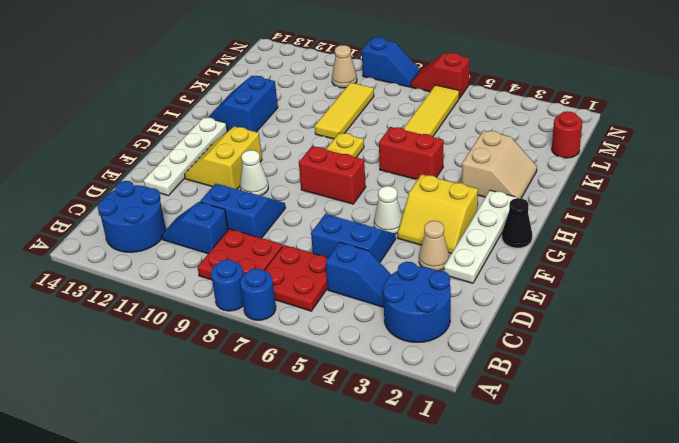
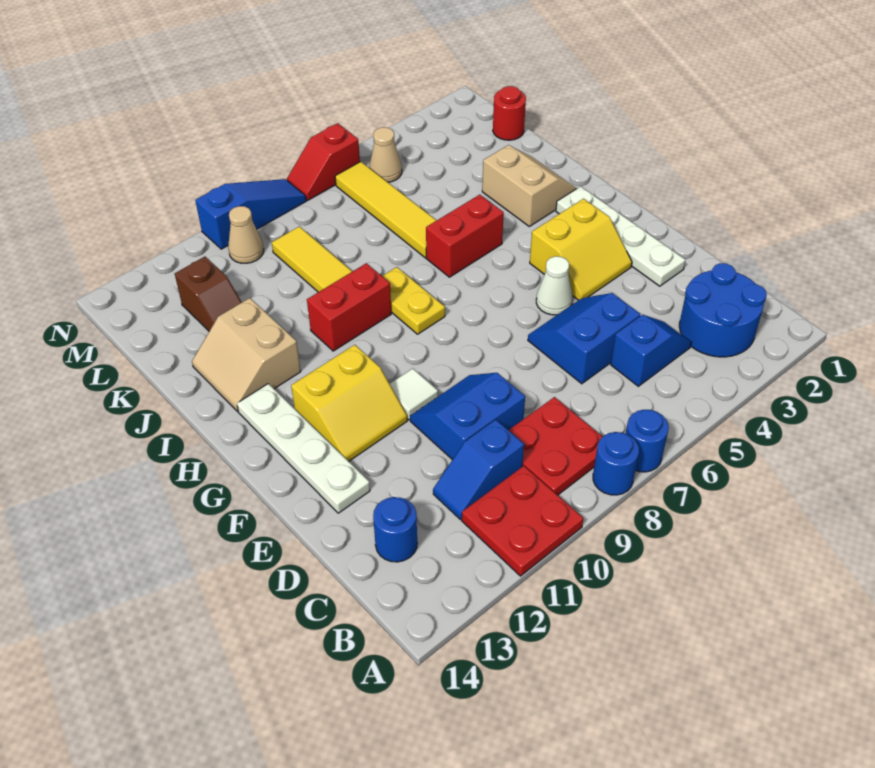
red 2x2 plate [264,245,328,311] -> red 2x2 plate moved to [462,466,583,576]
blue 2x2 round brick [97,181,166,252] -> blue 1x1 round brick [373,497,417,562]
tan 1x1 cone [419,221,449,271] -> tan 1x1 cone moved to [369,127,402,182]
white 1x1 cone [240,150,268,196] -> white 1x1 tile [390,369,438,420]
yellow 2x2 slope [185,126,262,189] -> yellow 2x2 slope turned to [291,345,407,461]
black 1x1 cone [502,198,532,248] -> none
red 1x2 brick [299,146,366,204] -> red 1x2 brick moved to [307,263,391,351]
blue 2x2 slope [207,76,278,132] -> tan 2x2 slope [192,298,301,412]
none -> brown 1x2 slope [175,257,242,331]
blue 1x2 slope [362,37,420,87] -> blue 1x3 slope [195,179,306,249]

